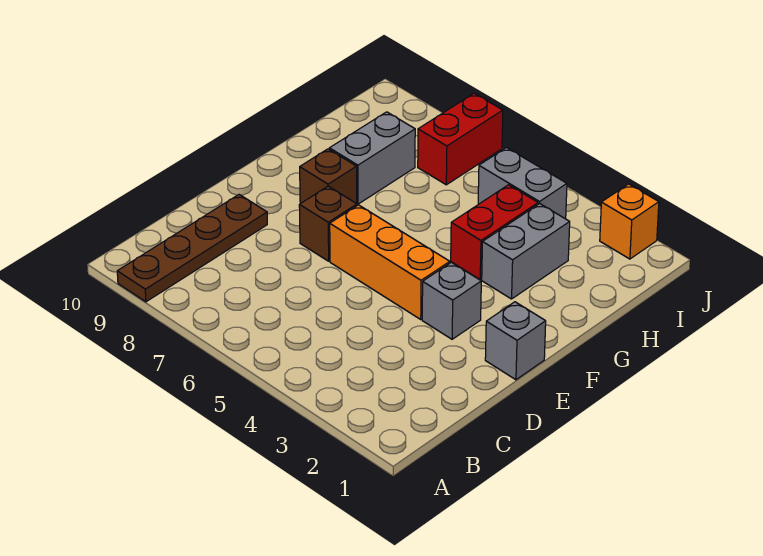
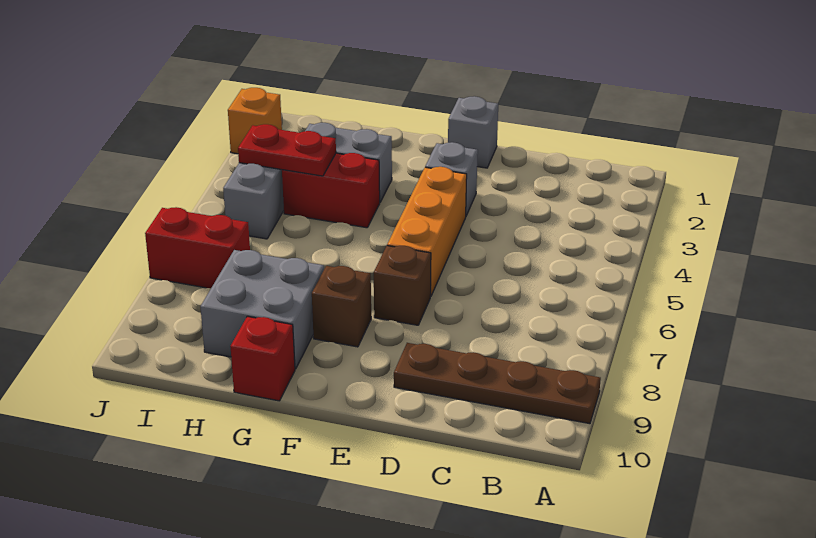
grey 1x2 brick [329,112,415,204] -> grey 2x2 brick [200,250,324,369]
none -> red 1x1 brick [230,316,295,401]
none -> red 1x2 plate [238,124,336,176]

